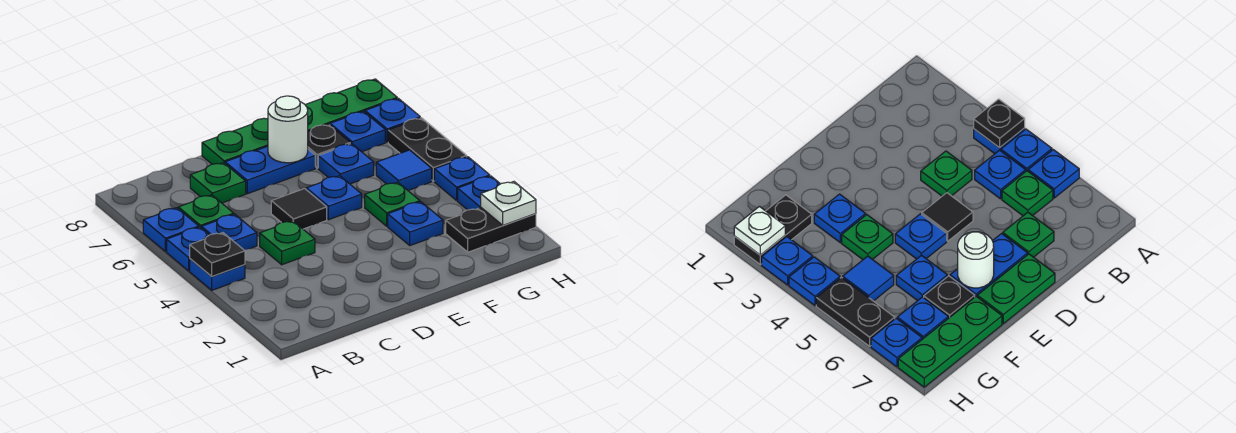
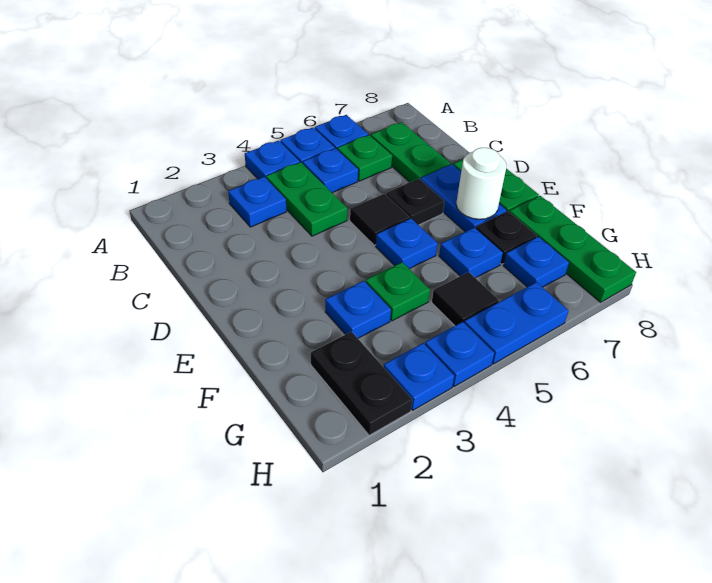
black 1x1 plate [190,233,245,276] -> black 1x1 plate moved to [386,179,444,225]
green 1x1 plate [260,221,315,265] -> green 1x2 plate [266,162,347,236]
green 1x1 plate [190,163,246,203] -> green 1x2 plate [371,122,451,182]
blue 1x1 tile [376,150,432,190] -> black 1x1 tile [432,272,499,326]
white 1x1 plate [481,182,536,225] -> none
black 1x2 plate [388,118,467,181] -> blue 1x2 plate [464,282,569,364]
blue 1x1 plate [365,98,420,142] -> blue 1x1 plate moved to [228,177,286,227]

